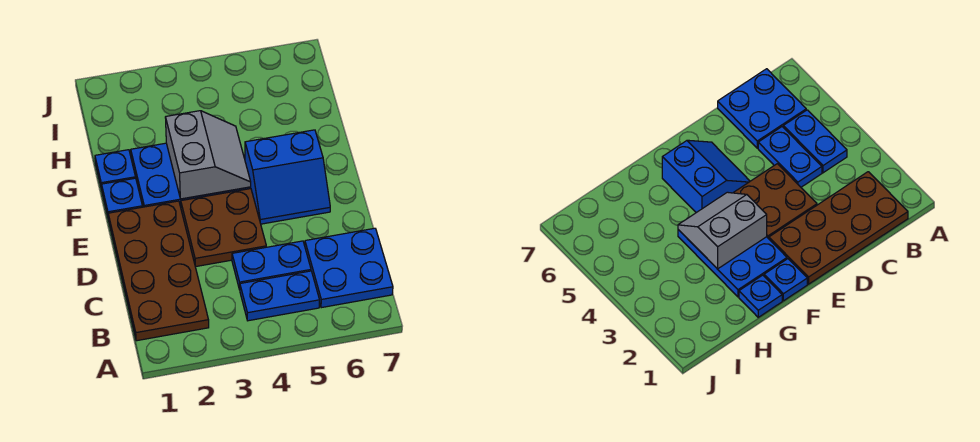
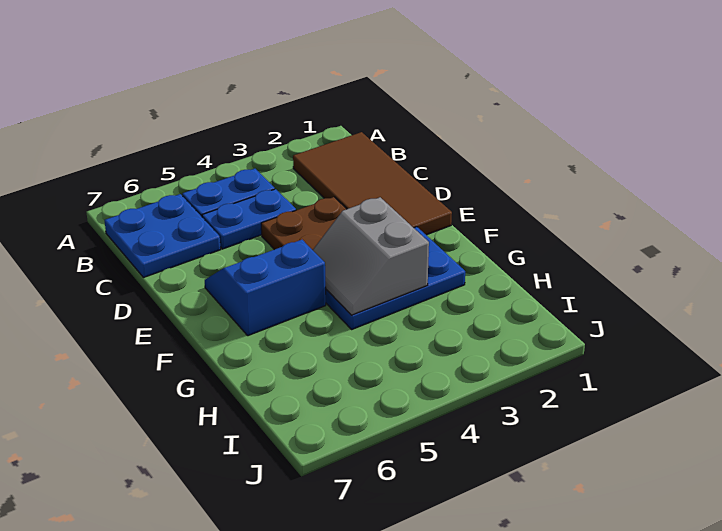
brown 2x4 plate [108,201,209,341] -> brown 2x4 tile [293,132,452,235]
blue 1x1 plate [102,178,142,220] -> none
blue 1x1 plate [95,150,136,190] -> none

